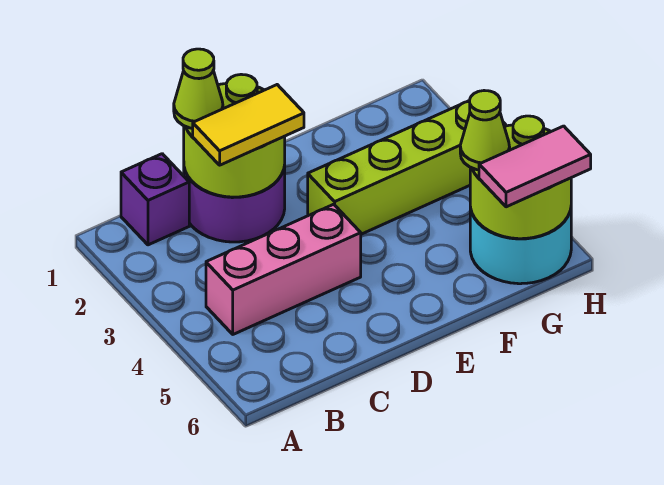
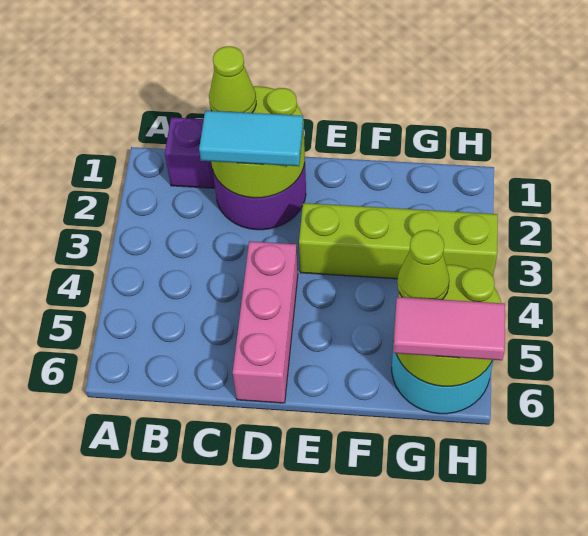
pink 1x3 brick [206,204,361,334] -> pink 1x3 brick turned to [233,241,298,403]
yellow 1x2 tile [193,85,304,165] -> cyan 1x2 tile [199,111,303,166]

